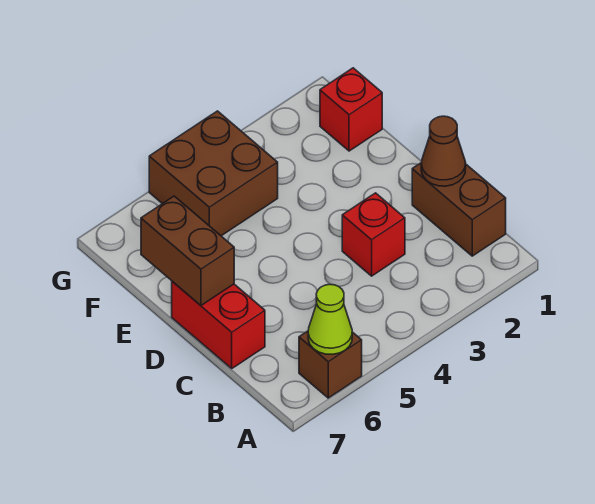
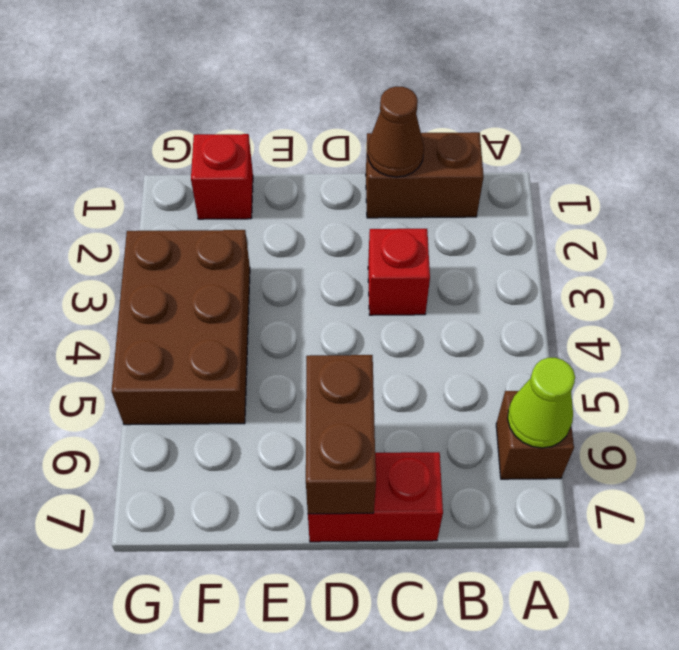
brown 1x2 brick [141,196,234,305] -> brown 1x2 brick turned to [306,355,376,514]
brown 2x2 brick [149,111,278,236] -> brown 2x3 brick [112,230,250,425]

